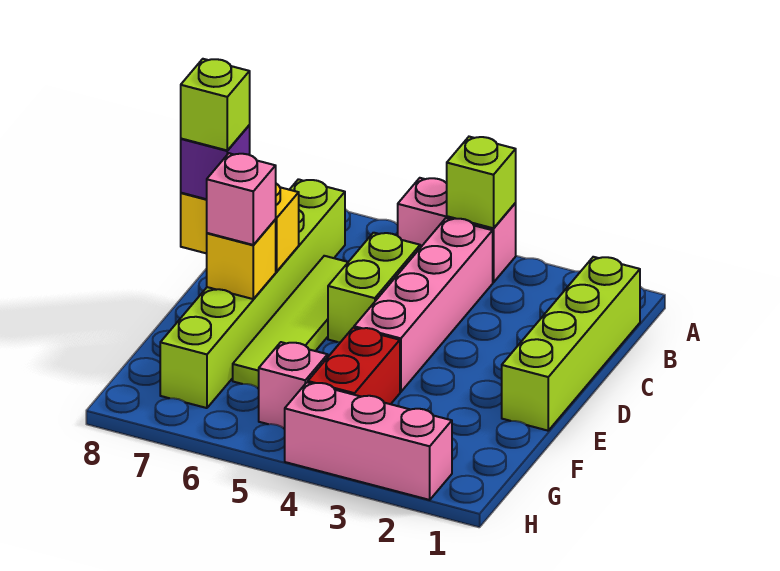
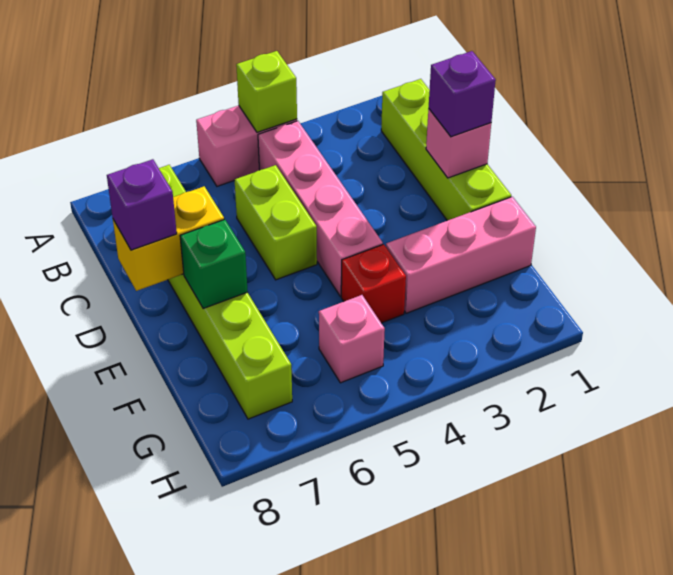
lime 1x4 tile [233,256,348,388] -> none
none -> purple 1x1 brick [429,51,496,137]
lime 1x1 brick [181,59,250,151] -> none
yellow 1x1 brick [207,220,276,299] -> green 1x1 brick [180,219,248,308]
pink 1x1 brick [207,153,276,245] -> pink 1x1 brick moved to [426,109,491,178]
red 1x2 brick [308,328,400,404] -> red 1x1 brick [341,244,406,323]
pink 1x3 brick [285,382,452,500] -> pink 1x3 brick moved to [386,197,536,313]

